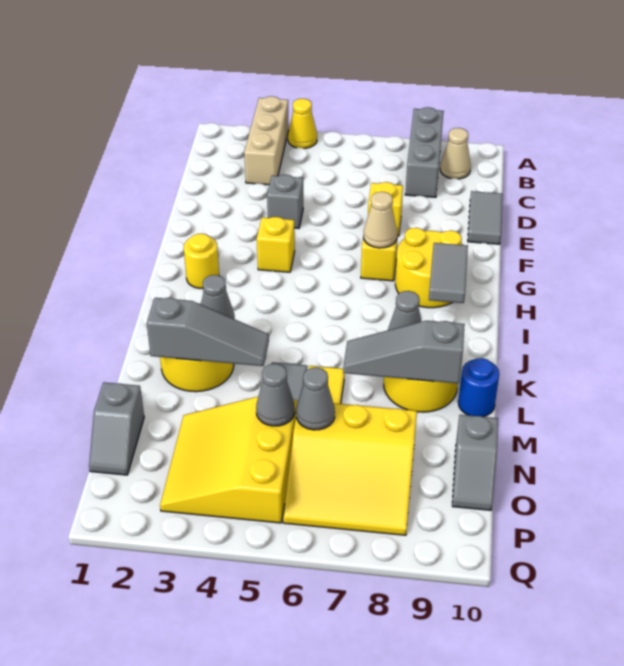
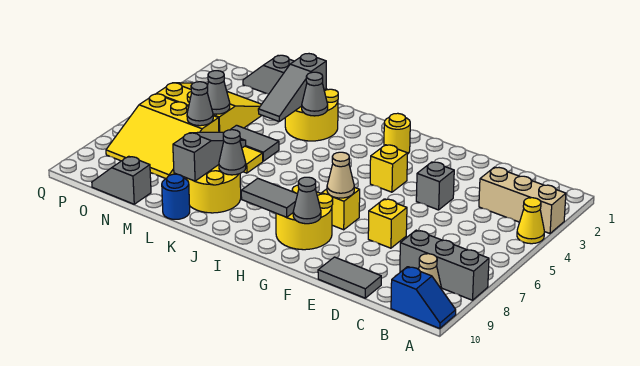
none -> blue 1x2 slope [391,267,456,328]
none -> grey 1x1 cone [293,177,321,224]
yellow 3x3 slope [283,403,417,535] -> yellow 3x3 slope turned to [106,94,219,179]

